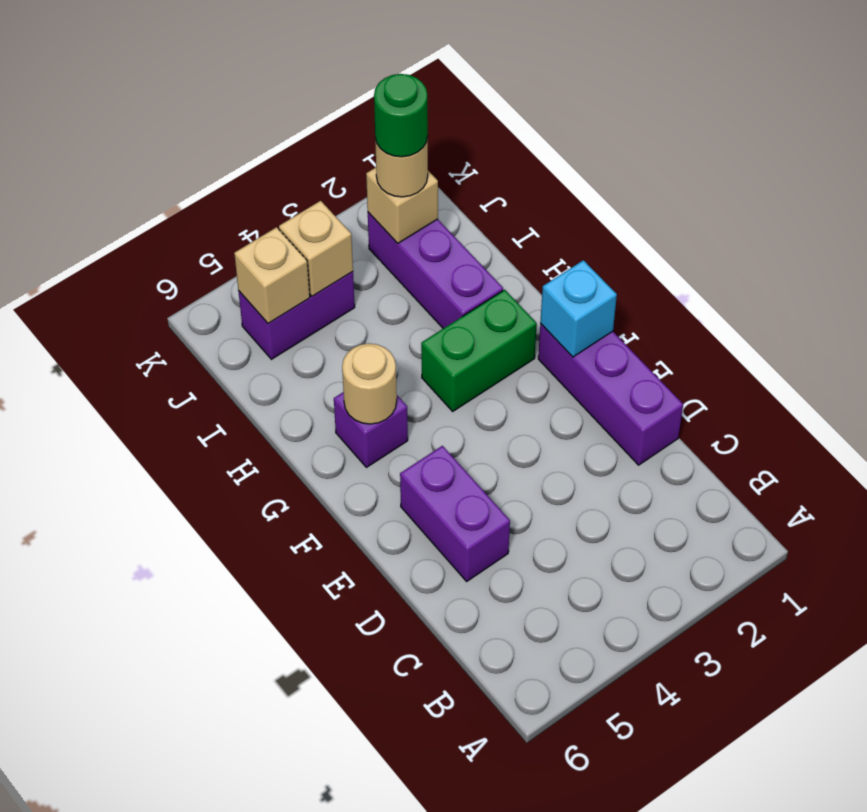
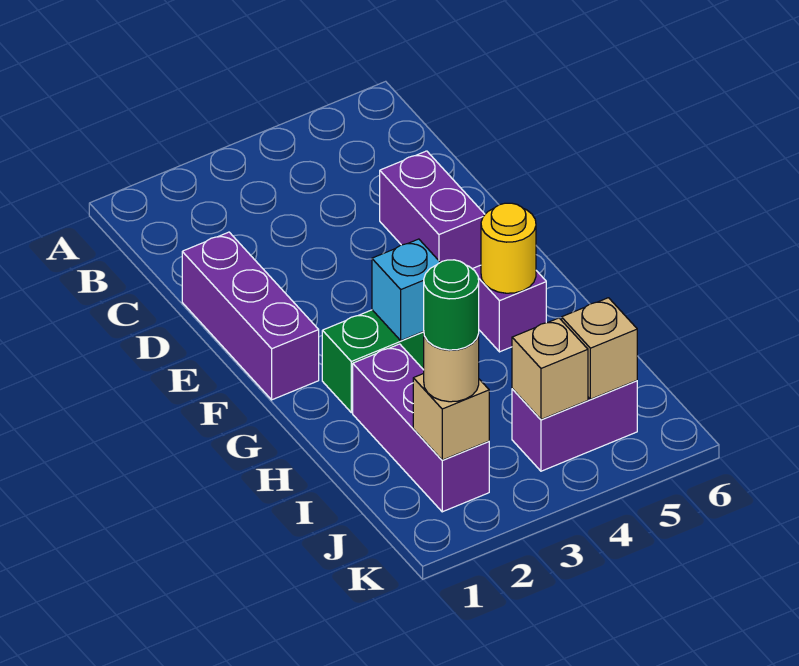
cyan 1x1 brick [540,260,617,357] -> cyan 1x1 brick moved to [372,239,440,341]
tan 1x1 round brick [342,344,397,424] -> yellow 1x1 round brick [481,203,536,293]

